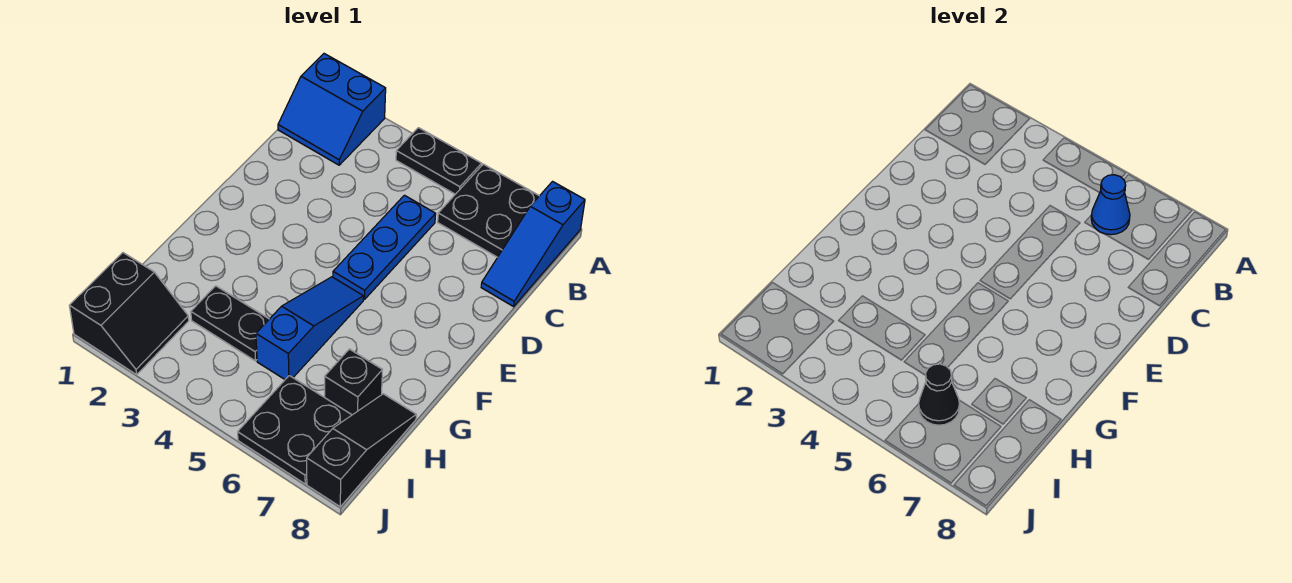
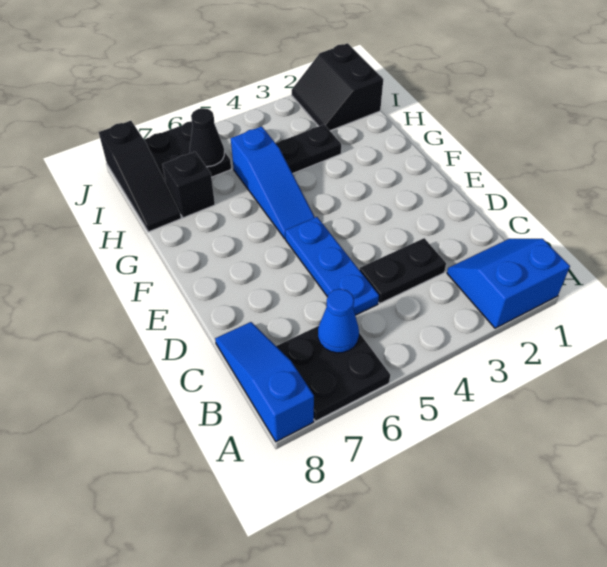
black 1x2 plate [396,128,482,194] -> black 1x2 plate moved to [360,238,446,303]

